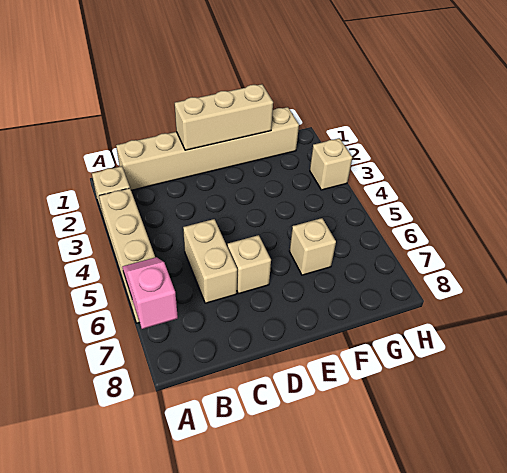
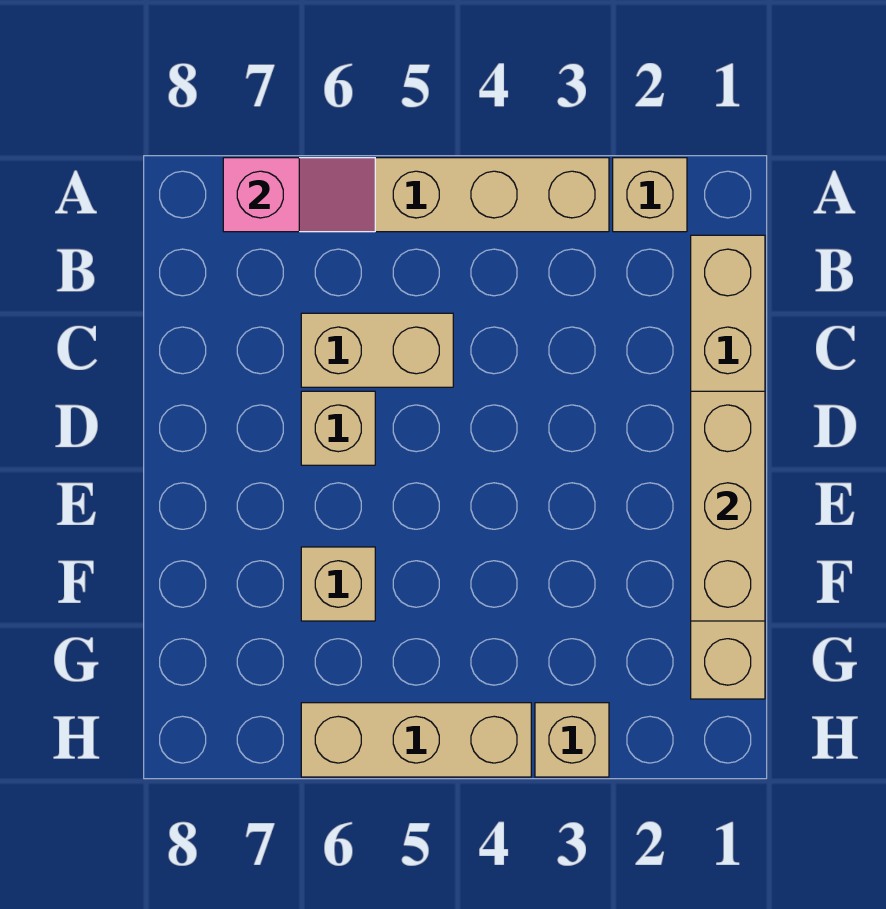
none -> tan 1x3 brick [301,703,531,777]

